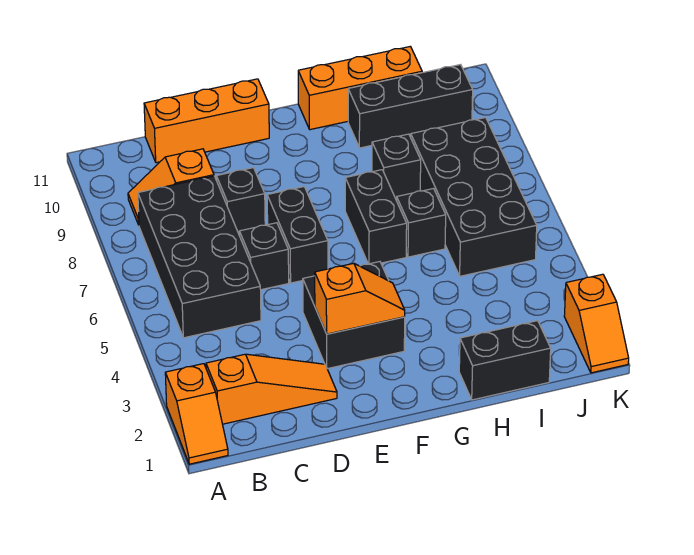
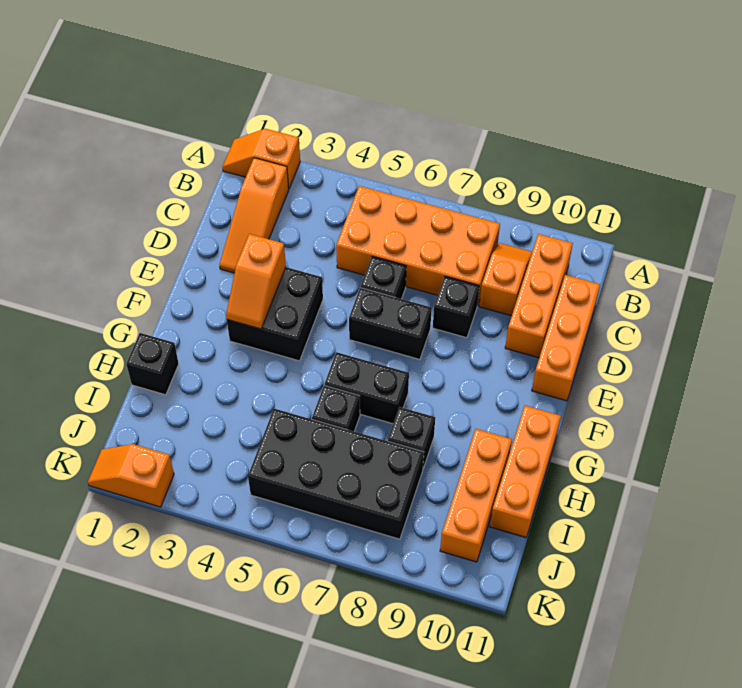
black 2x4 brick [138,176,261,338] -> orange 2x4 brick [336,186,500,306]
none -> orange 1x3 brick [505,234,573,358]
black 1x2 brick [459,321,551,400] -> black 1x1 brick [126,333,179,395]
black 1x3 brick [348,65,473,148] -> orange 1x3 brick [440,429,512,562]

